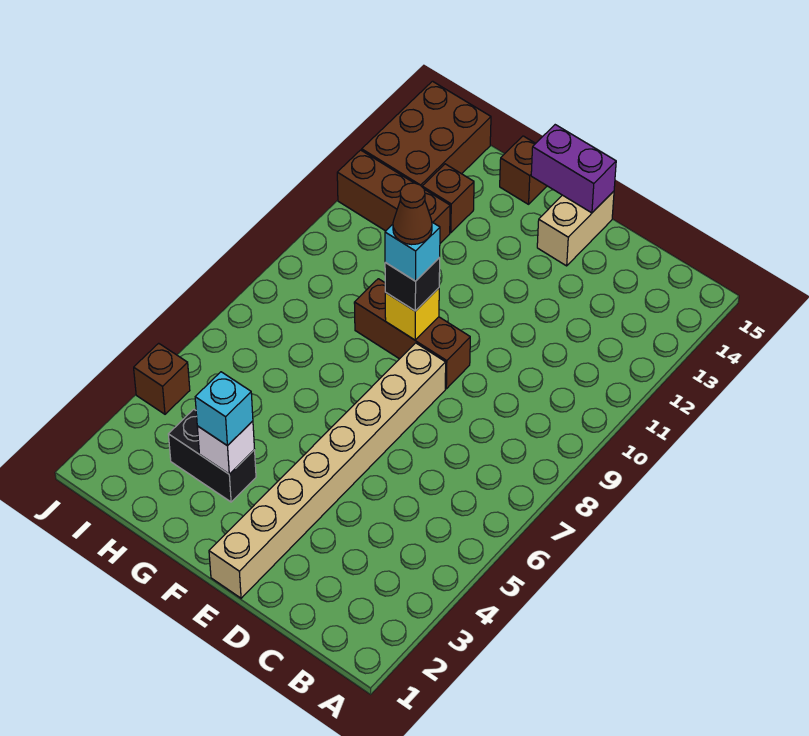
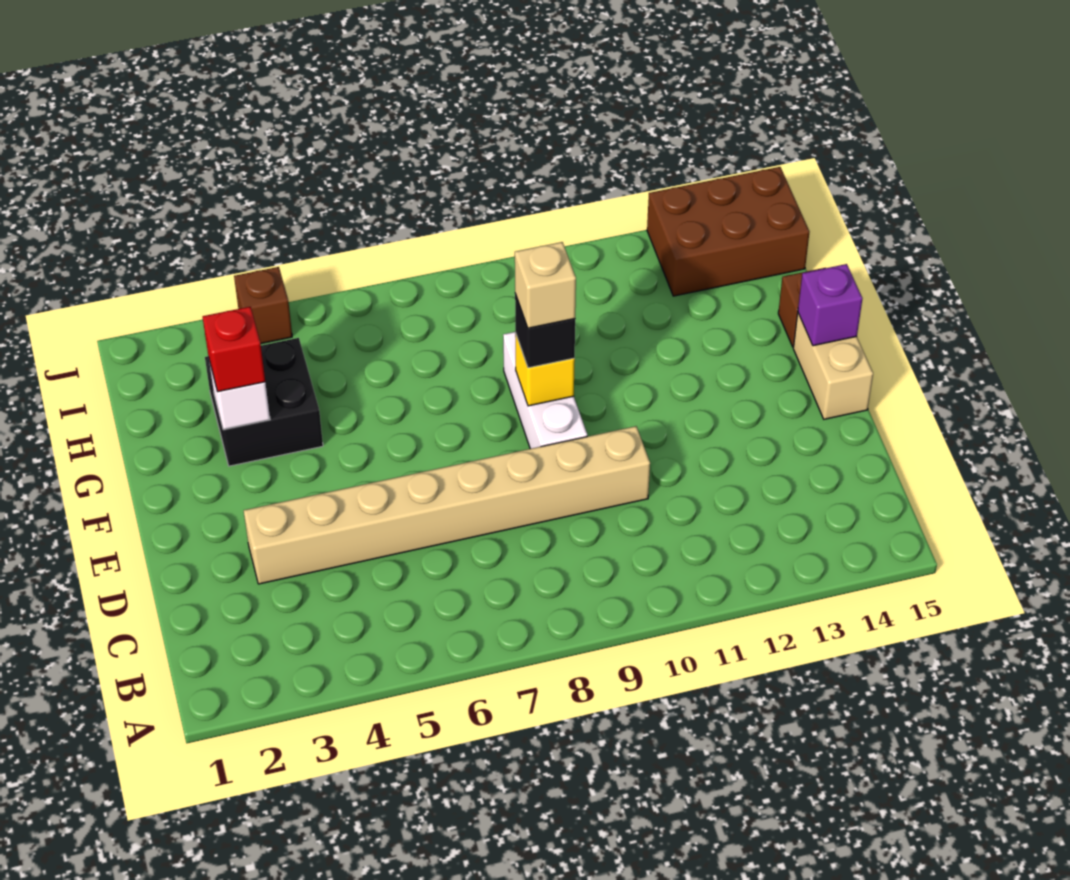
tan 1x8 brick [209,343,446,598] -> tan 1x8 brick moved to [244,426,650,584]
brown 1x3 brick [354,279,470,389] -> white 1x3 brick [503,332,587,449]
tan 1x2 brick [537,191,614,266] -> tan 1x2 brick turned to [793,313,873,419]
purple 1x2 brick [531,125,616,213] -> purple 1x1 brick [798,264,862,346]
cyan 1x1 brick [385,222,440,281] -> tan 1x1 brick [515,242,576,328]
brown 1x1 cone [393,183,432,245] -> none
black 1x2 brick [168,409,256,502] -> black 2x2 brick [205,338,323,466]
cyan 1x1 brick [195,372,253,446] -> red 1x1 brick [203,307,265,392]
brown 1x3 brick [337,150,450,243] -> none
brown 1x1 brick [422,164,474,233] -> none

